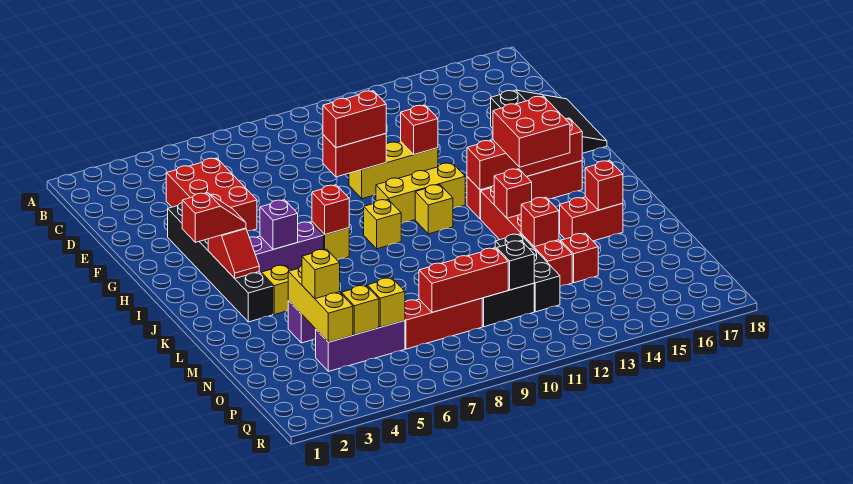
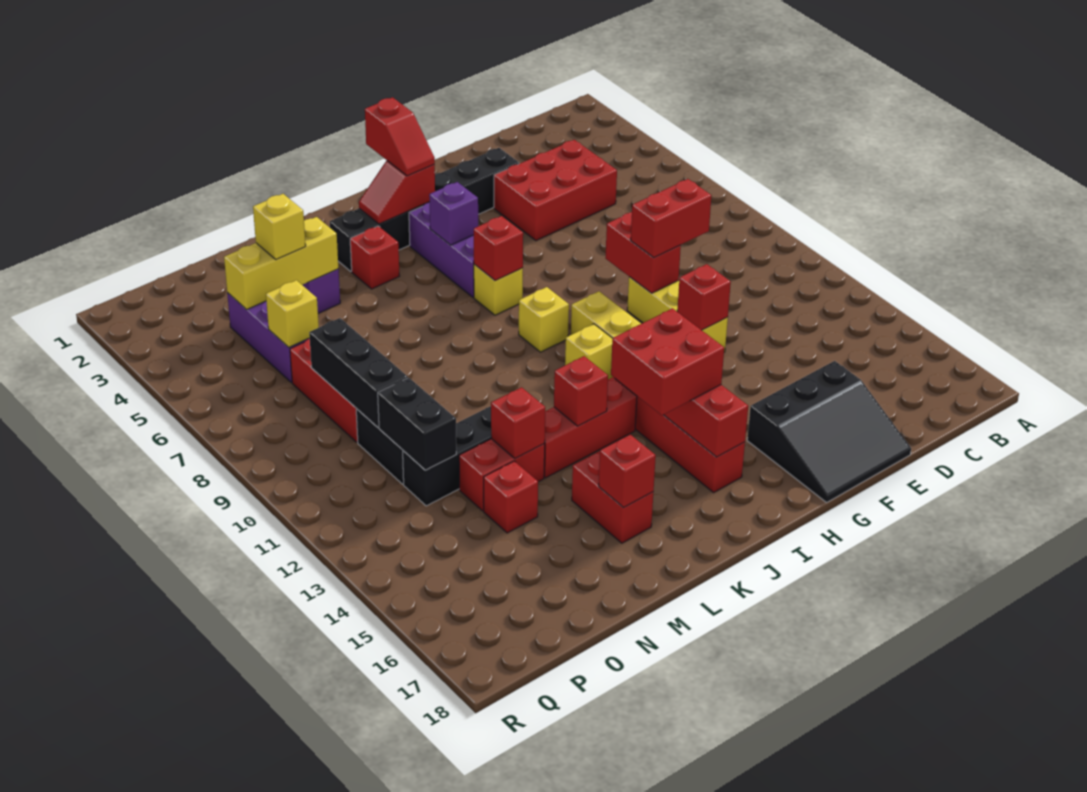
red 1x2 brick [323,91,386,148] -> red 1x2 brick turned to [631,179,711,258]
yellow 1x1 brick [261,265,291,315] -> red 1x1 brick [350,226,399,289]
yellow 1x1 brick [341,285,379,335] -> none
red 1x3 brick [419,248,508,312] -> black 1x3 brick [309,318,408,428]
black 1x1 brick [497,241,534,290] -> black 1x2 brick [378,378,456,470]

